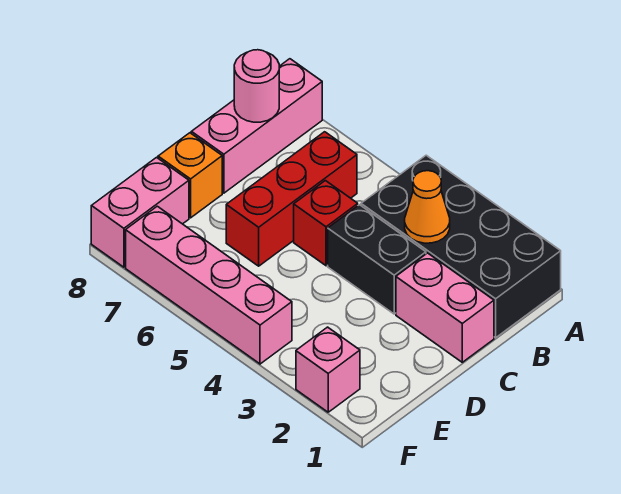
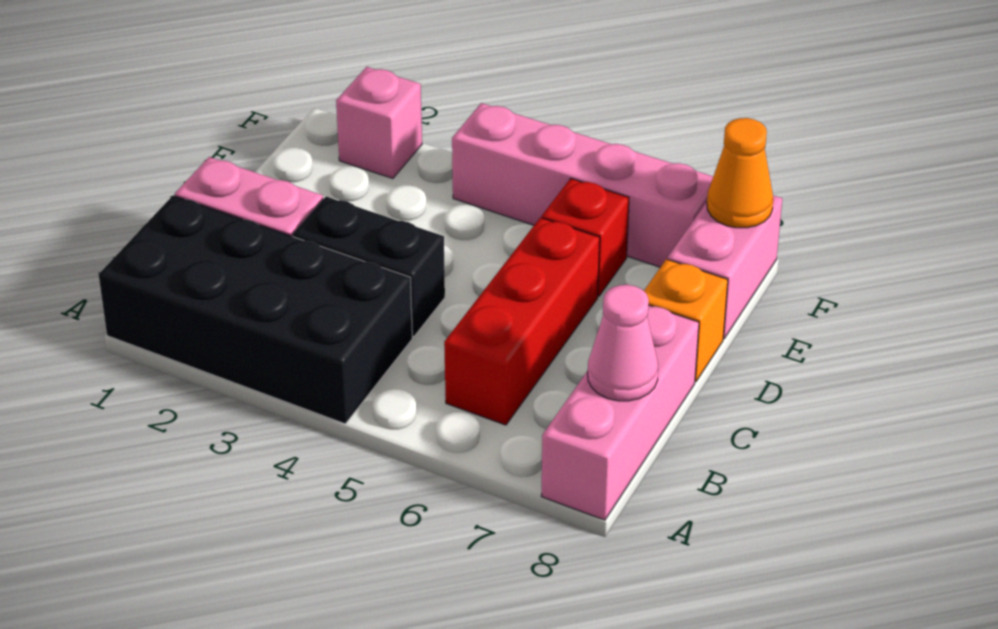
orange 1x1 cone [405,171,450,243] -> orange 1x1 cone moved to [707,118,773,228]
pink 1x1 round brick [234,50,279,122] -> pink 1x1 cone [588,285,658,401]
red 1x1 brick [294,181,358,266] -> red 1x1 brick moved to [542,178,629,296]

